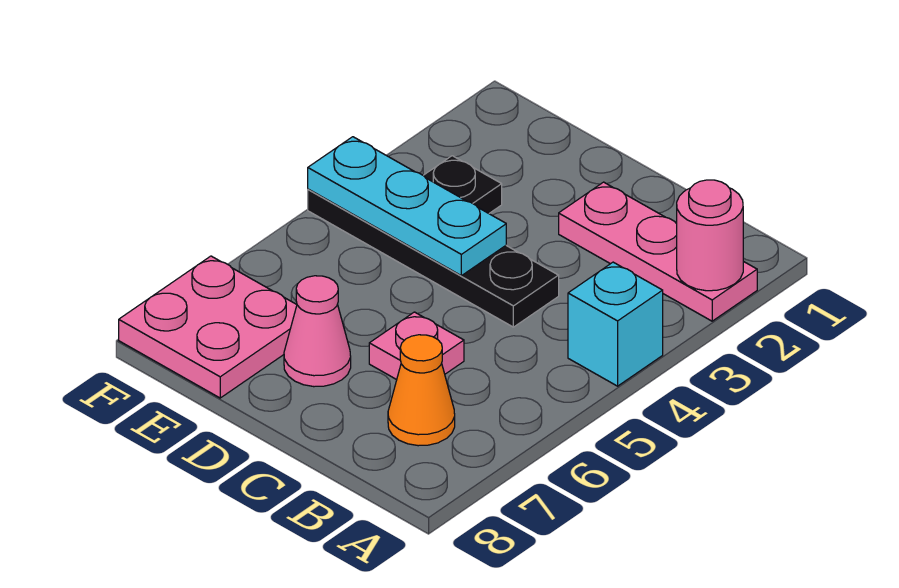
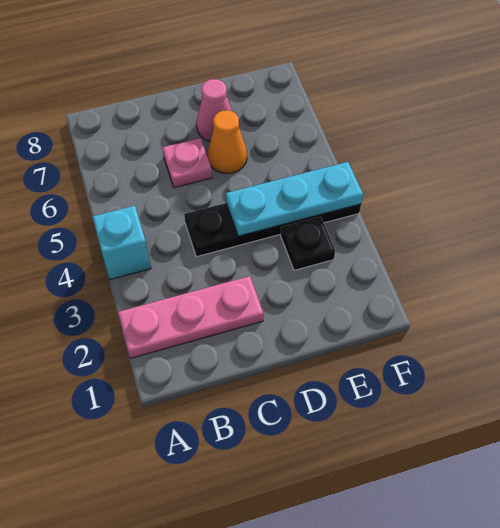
pink 1x1 round brick [676,180,743,291] -> none
orange 1x1 cone [388,335,455,446] -> orange 1x1 cone moved to [208,110,247,174]
pink 2x2 plate [119,256,297,398] -> none

